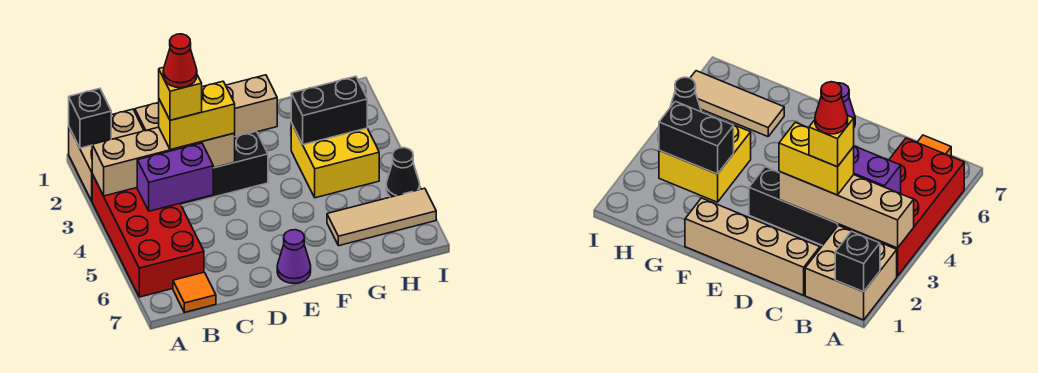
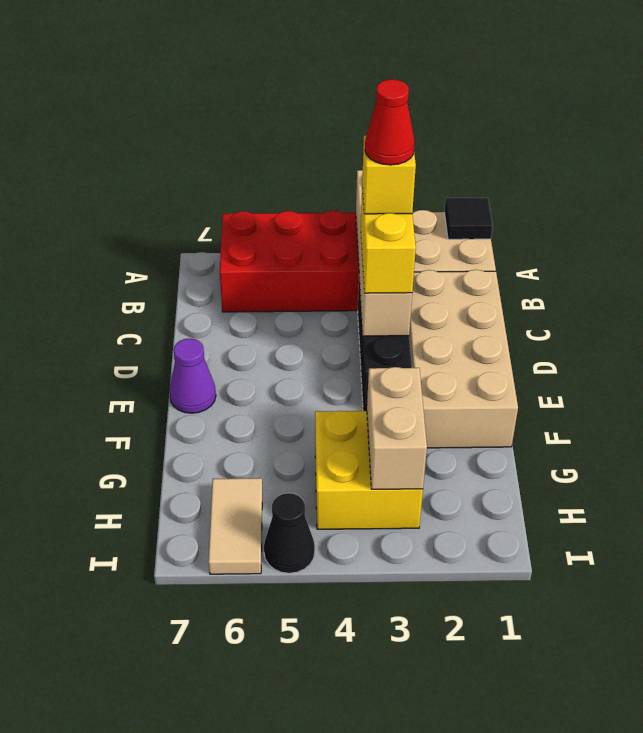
black 1x1 brick [69,89,111,148] -> black 1x1 tile [444,198,493,239]
purple 1x2 brick [137,143,213,211] -> none
orange 1x1 tile [173,272,216,312] -> none
tan 1x4 brick [135,75,277,137] -> tan 2x4 brick [409,270,518,448]
black 1x2 brick [291,76,367,145] -> tan 1x2 brick [367,367,427,489]
tan 1x3 tile [327,188,436,246] -> tan 1x2 tile [208,478,262,574]

